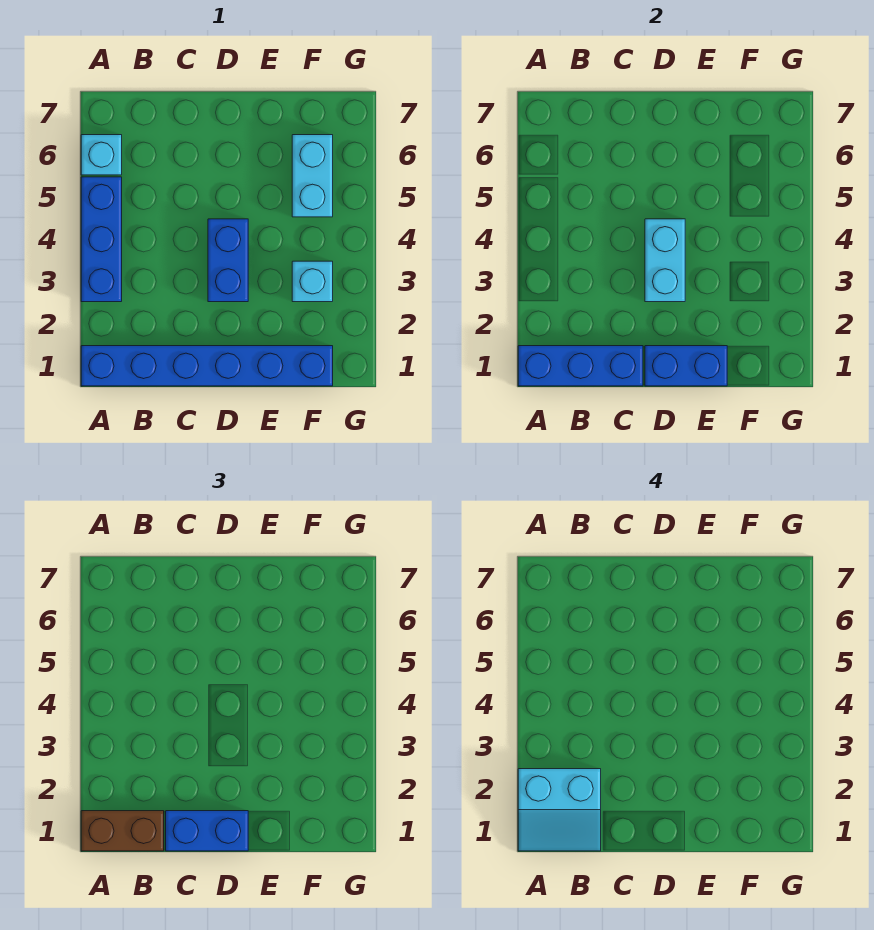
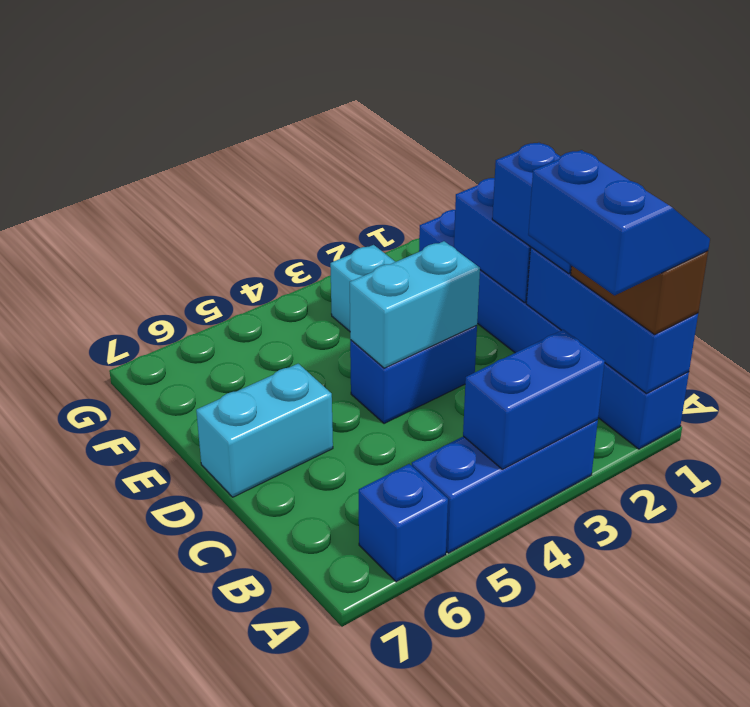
cyan 2x2 slope [518,769,601,851] -> blue 2x2 slope [528,150,710,295]
none -> blue 1x2 brick [463,330,605,469]
cyan 1x1 brick [81,135,122,175] -> blue 1x1 brick [359,464,448,582]
cyan 1x2 brick [292,135,333,217] -> cyan 1x2 brick moved to [196,364,333,497]

